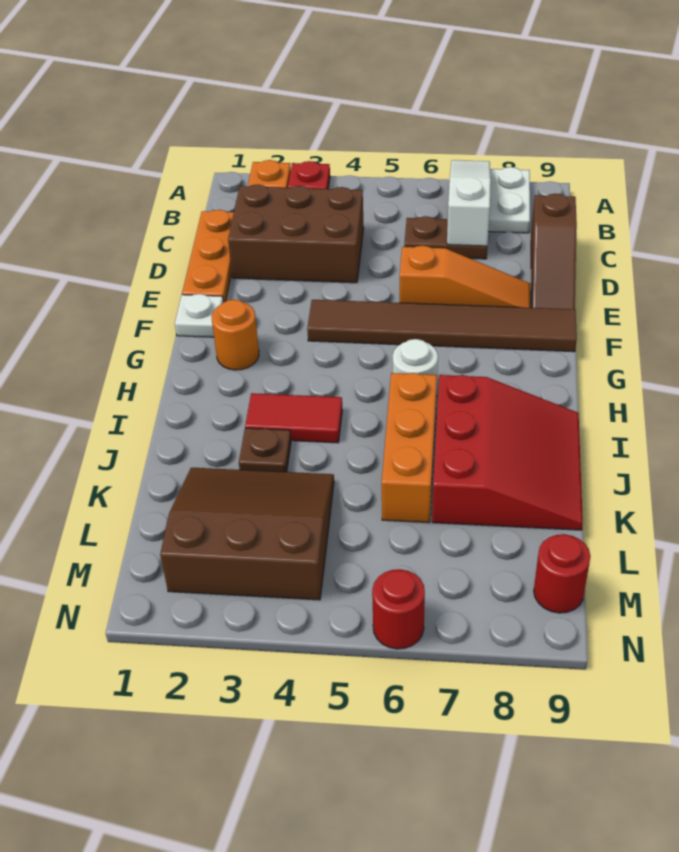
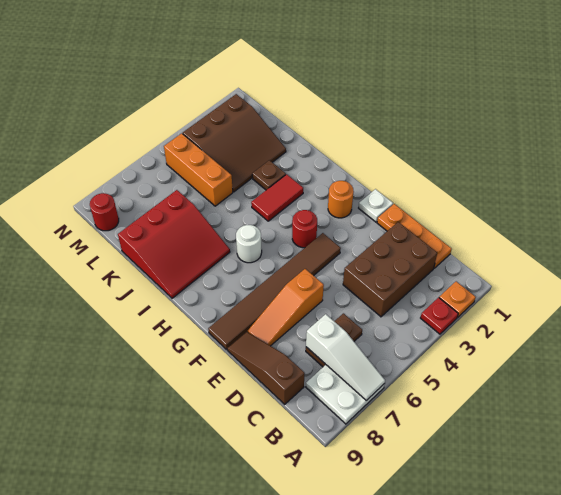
orange 1x3 brick [382,373,437,523] -> orange 1x3 brick moved to [164,133,233,206]
red 3x3 slope [432,375,583,530] -> red 3x3 slope turned to [118,190,230,298]
red 1x1 round brick [372,569,425,649] -> red 1x1 round brick moved to [292,210,317,248]

